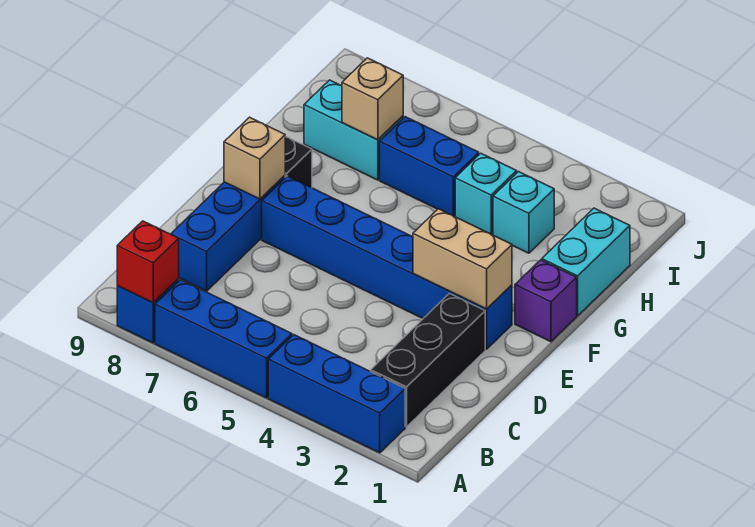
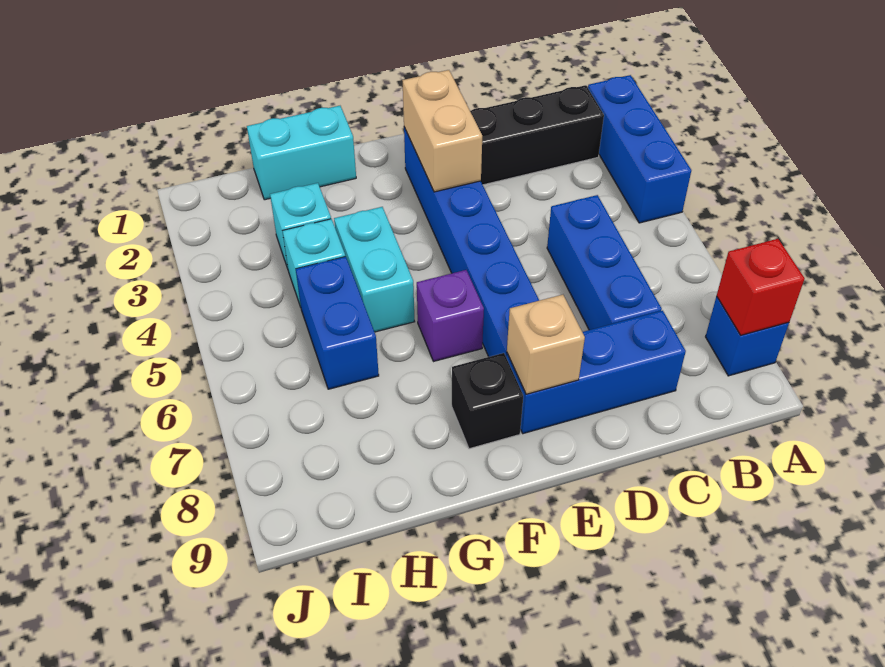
blue 1x3 brick [155,280,292,398] -> blue 1x3 brick moved to [547,195,662,330]
purple 1x1 brick [515,260,577,342] -> purple 1x1 brick moved to [417,270,484,361]
cyan 1x2 brick [304,80,403,180] -> cyan 1x2 brick moved to [334,207,415,332]
tan 1x1 brick [342,58,403,140] -> none

